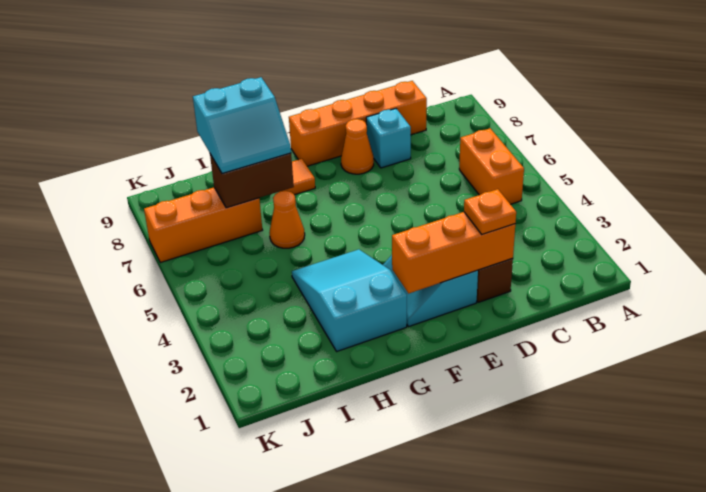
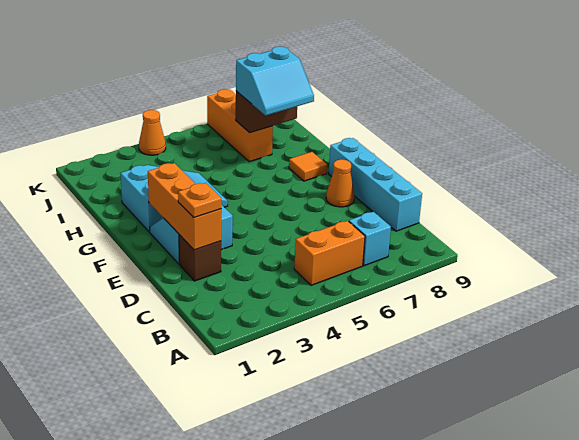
orange 1x4 brick [289,81,427,166] -> cyan 1x4 brick [329,138,422,231]
cyan 1x1 brick [366,109,411,168] -> cyan 1x1 brick moved to [349,212,391,266]
orange 1x1 cone [269,191,305,248] -> orange 1x1 cone moved to [139,110,166,155]
brown 1x2 brick [210,153,294,208] -> brown 1x2 brick turned to [236,91,297,133]
cyan 2x2 slope [193,77,291,173] -> cyan 2x2 slope turned to [236,46,314,115]

